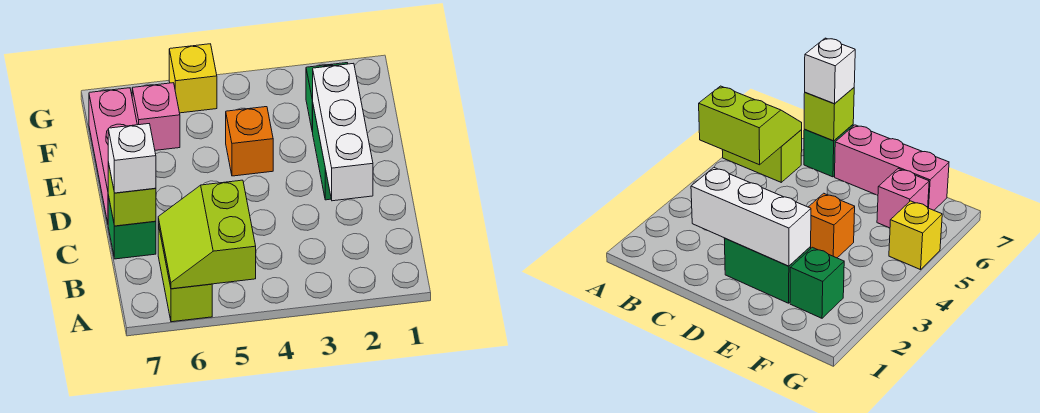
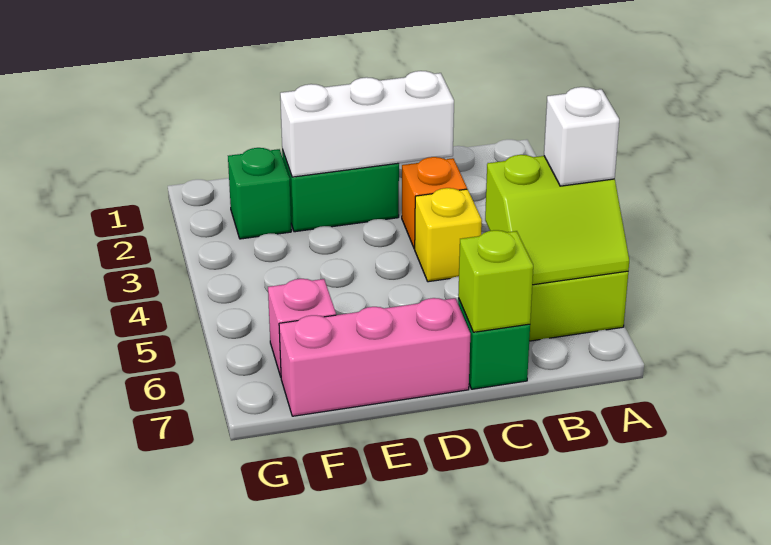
white 1x1 brick [108,124,156,193] -> white 1x1 brick moved to [544,87,619,186]
orange 1x1 brick [226,107,273,176] -> orange 1x1 brick moved to [402,157,467,249]
yellow 1x1 brick [169,44,217,113] -> yellow 1x1 brick moved to [415,188,482,282]

